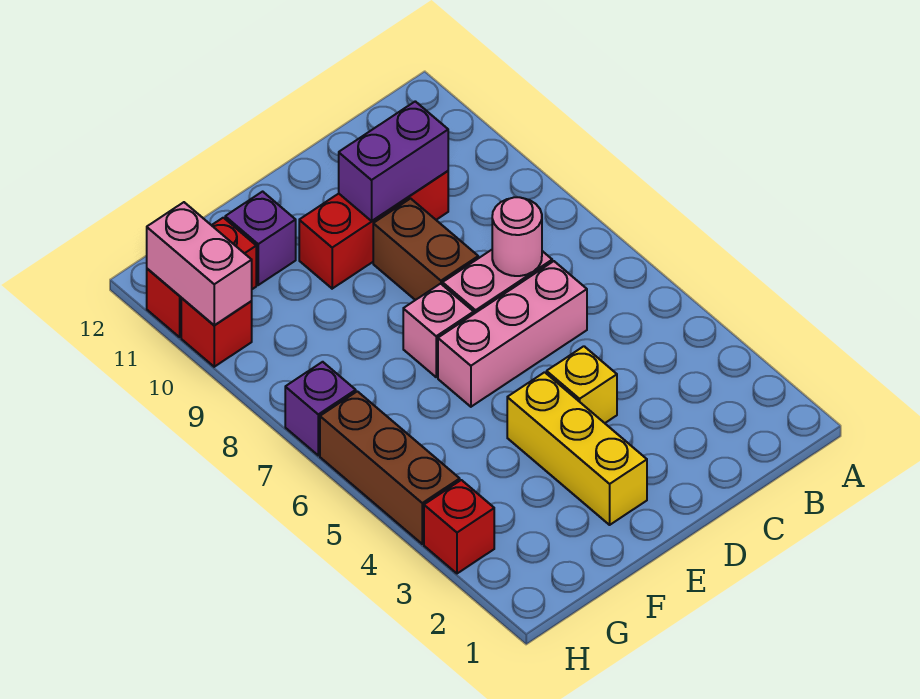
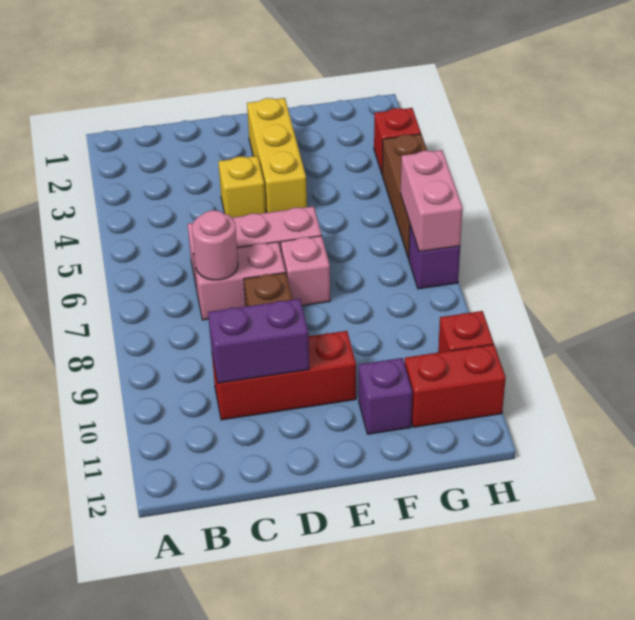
pink 1x2 brick [147,202,252,325] -> pink 1x2 brick moved to [401,150,463,252]

